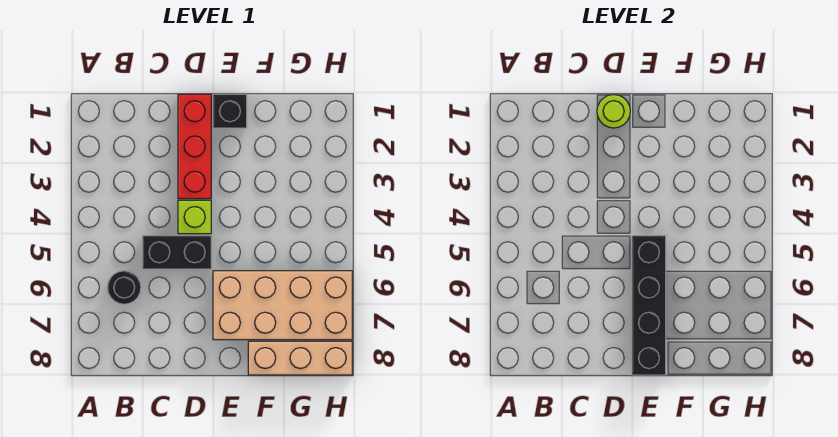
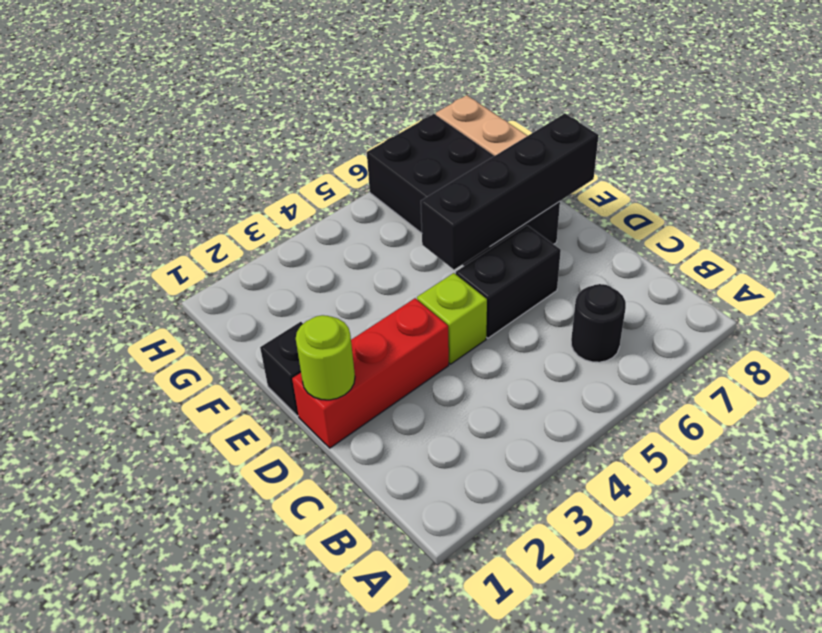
black 1x2 brick [143,236,211,269] -> black 1x2 brick turned to [456,225,561,338]
tan 2x4 brick [213,271,352,340] -> black 2x4 brick [367,114,560,266]

